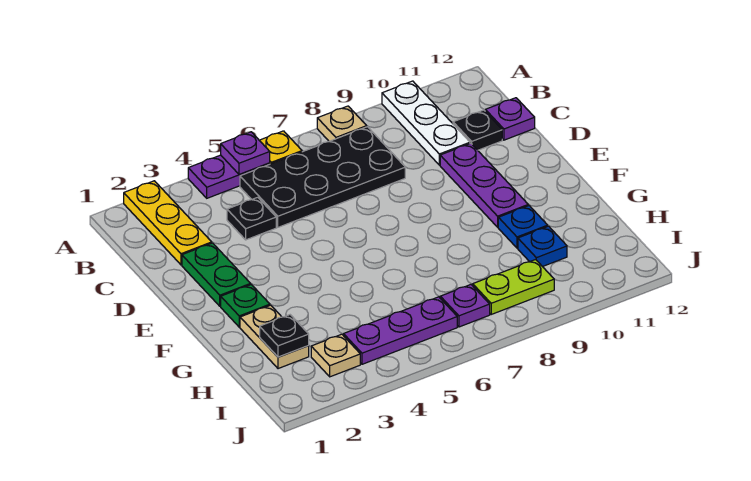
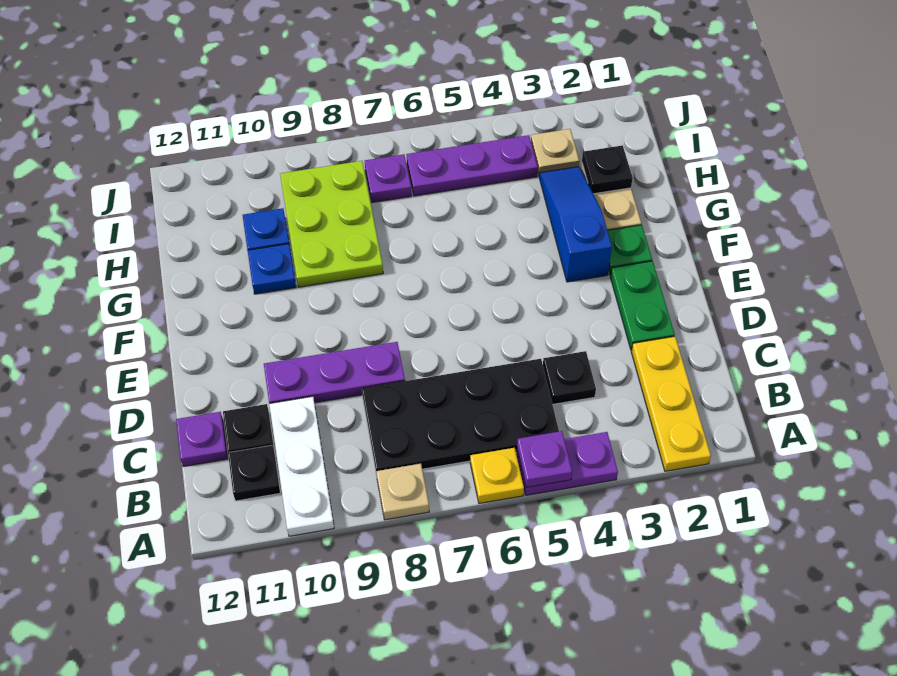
none -> black 1x1 plate [228,445,280,501]
purple 1x3 plate [440,143,528,227] -> purple 1x3 plate turned to [264,342,405,404]
none -> blue 1x3 slope [539,167,612,282]
lime 1x2 plate [473,259,554,314] -> lime 2x3 plate [280,161,383,287]

